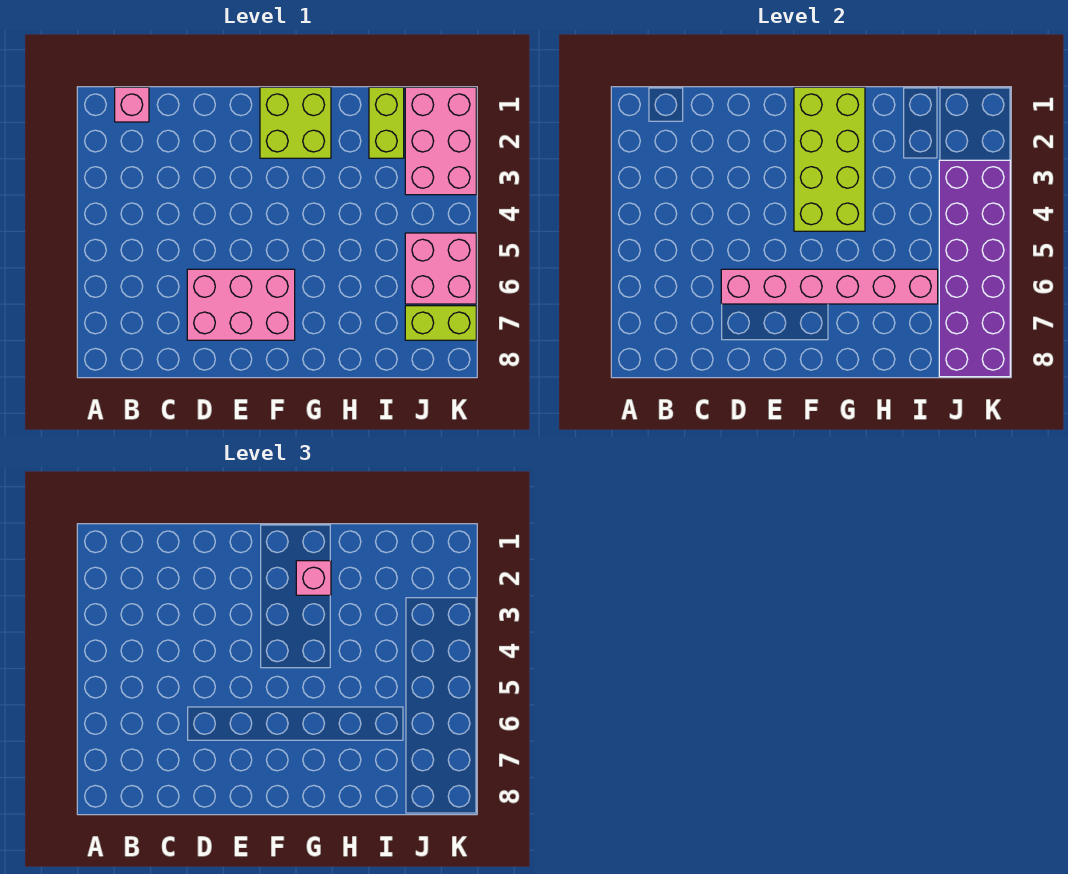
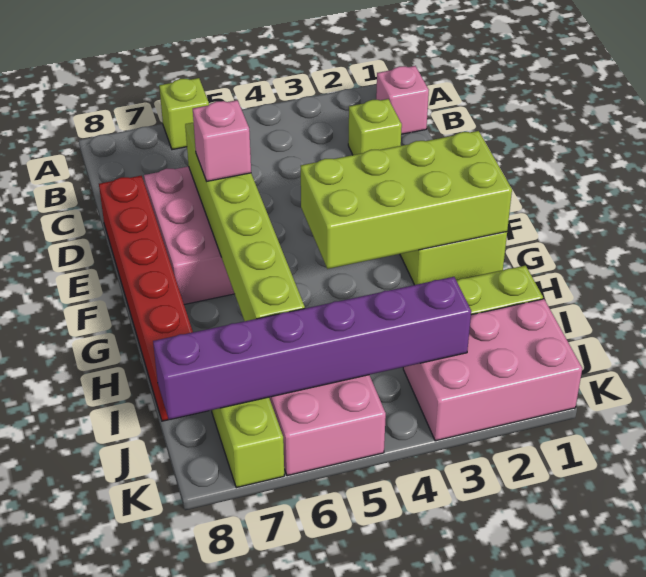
none -> lime 1x1 brick [159,78,209,150]
none -> lime 1x1 brick [348,99,402,155]
pink 1x6 brick [721,269,938,304] -> lime 1x6 brick [185,122,305,321]
none -> red 1x6 brick [99,176,193,421]
pink 1x1 brick [296,561,331,595] -> pink 1x1 brick moved to [193,100,251,182]
purple 2x6 brick [939,160,1010,377] -> purple 1x6 brick [153,277,471,420]

